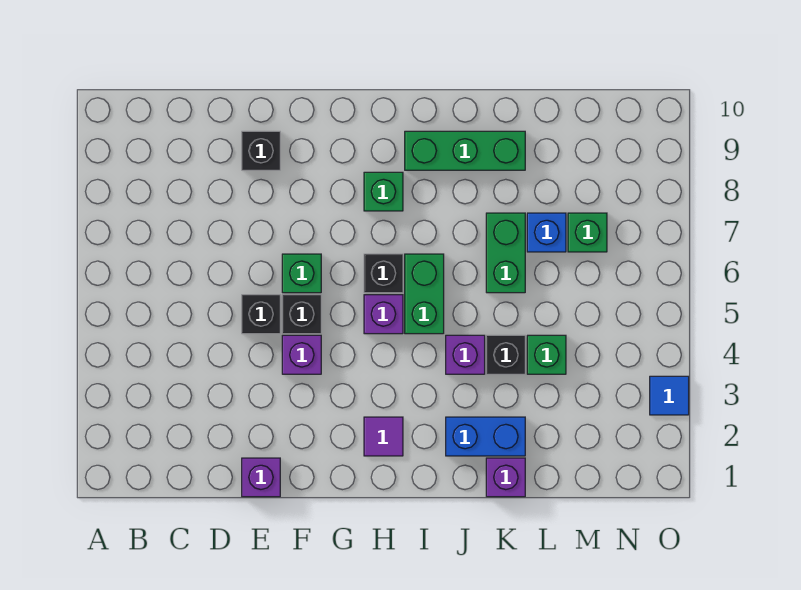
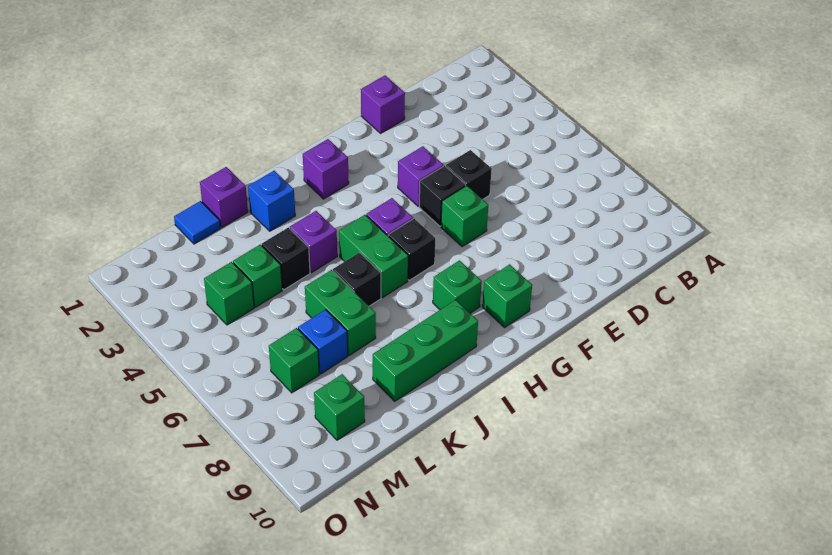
black 1x1 brick [242,131,280,170] -> black 1x1 brick moved to [333,253,381,306]
none -> green 1x1 brick [482,264,532,327]
purple 1x1 tile [364,417,403,456] -> purple 1x1 brick [303,139,349,199]
blue 1x2 brick [446,417,525,456] -> blue 1x1 brick [248,171,295,231]
none -> green 1x1 brick [204,262,254,325]
none -> green 1x1 brick [314,374,365,440]
blue 1x1 tile [650,376,689,415] -> blue 1x1 tile moved to [174,201,220,244]

